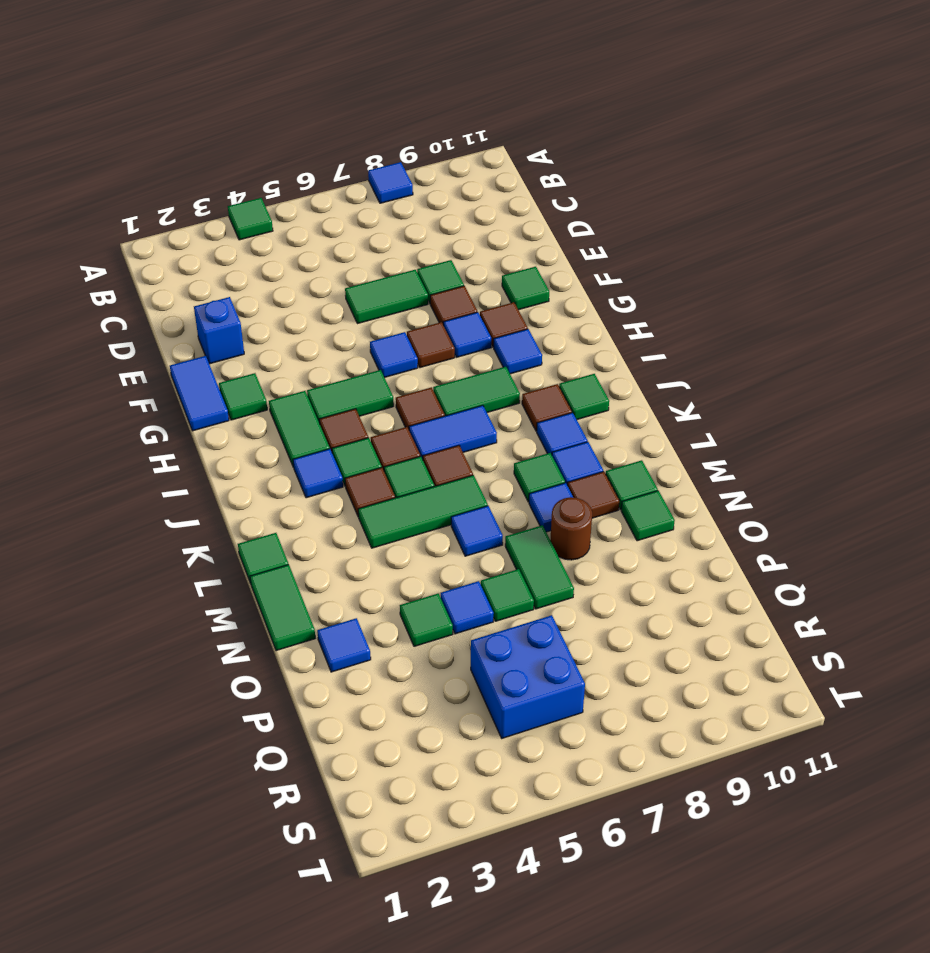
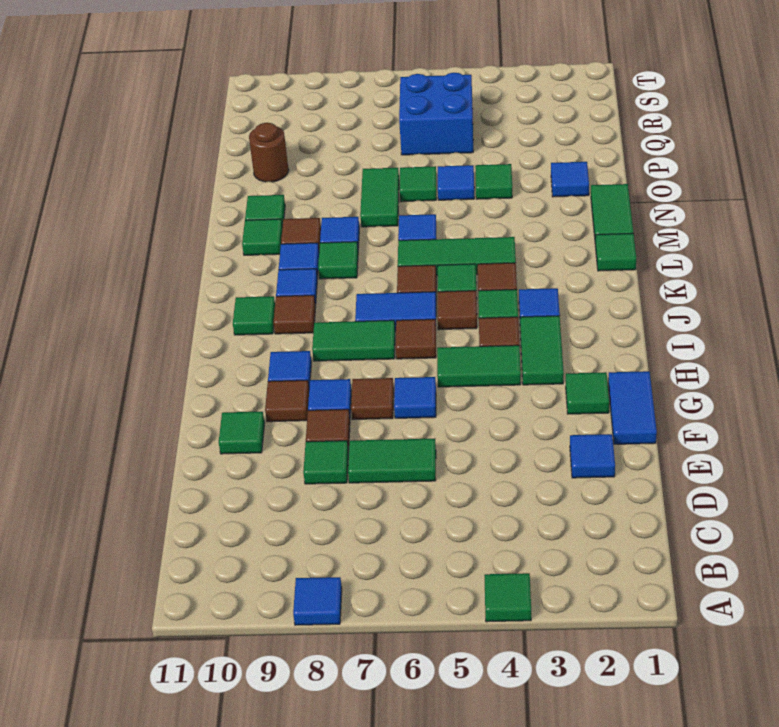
blue 1x1 brick [194,297,244,364] -> blue 1x1 tile [570,434,615,478]
brown 1x1 round brick [550,497,592,560] -> brown 1x1 round brick moved to [249,123,289,182]

